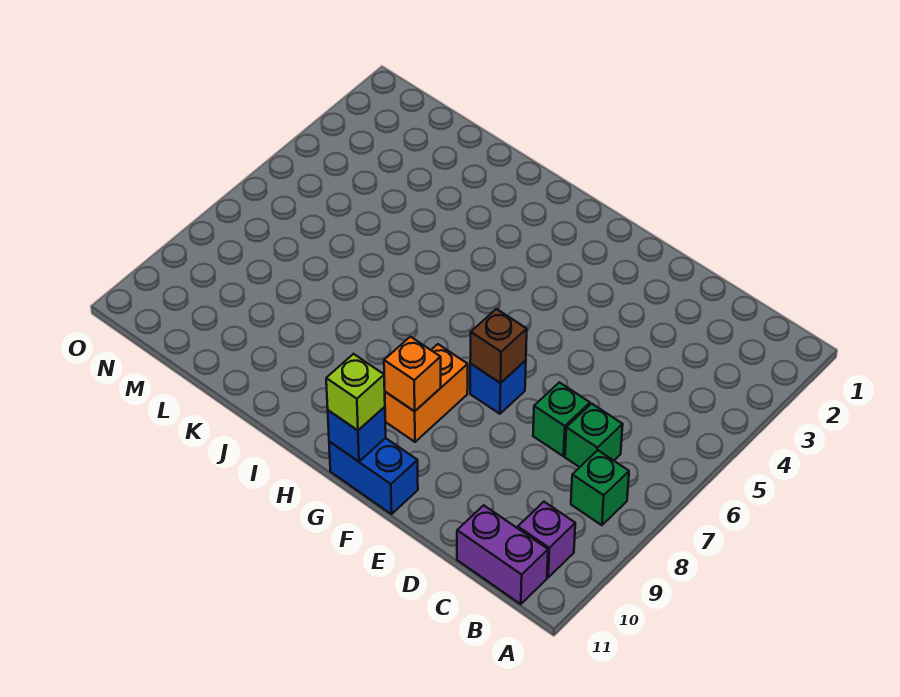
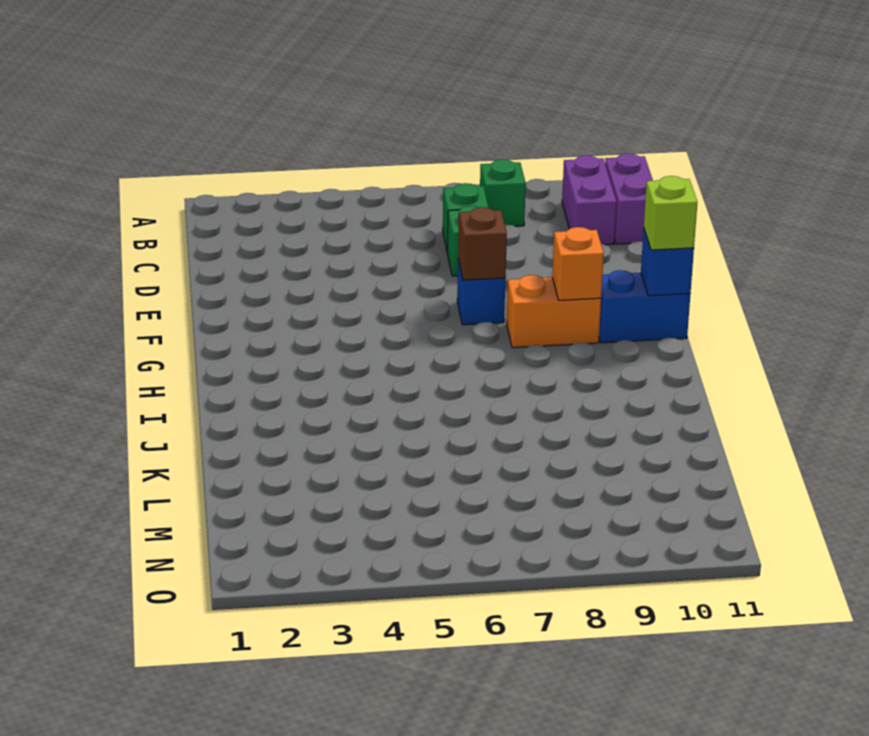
purple 1x1 brick [518,502,575,577] -> purple 1x2 brick [562,155,617,245]
blue 1x2 brick [329,438,418,514] -> blue 1x2 brick turned to [599,270,690,343]

